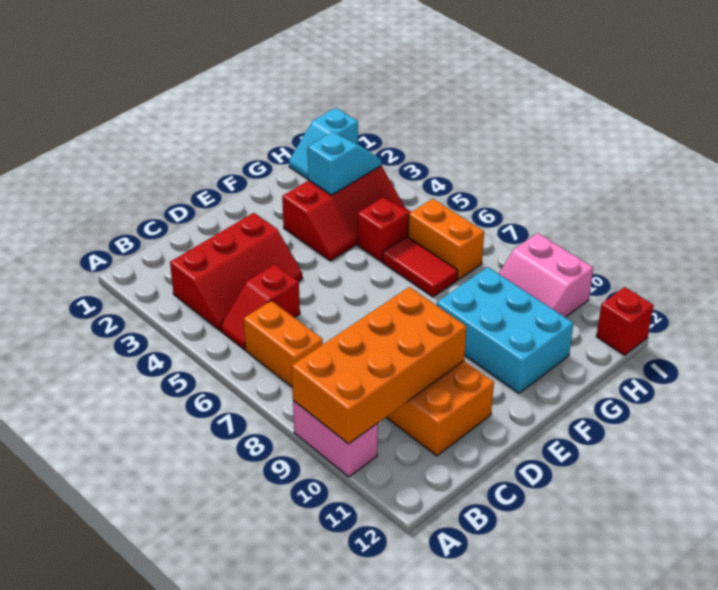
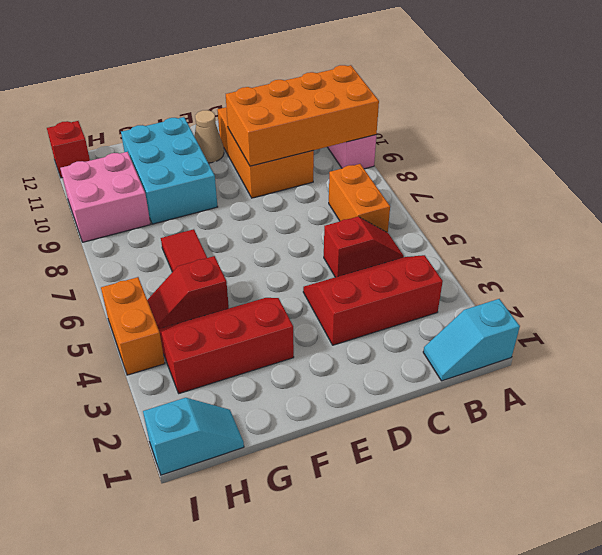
none -> tan 1x1 cone [194,110,224,163]
cyan 1x2 slope [308,132,381,195] -> cyan 1x2 slope moved to [423,299,520,381]
orange 1x2 brick [408,199,484,280] -> orange 1x2 brick moved to [101,277,165,375]
pink 2x2 slope [499,233,593,317] -> pink 2x2 brick [60,152,150,242]

